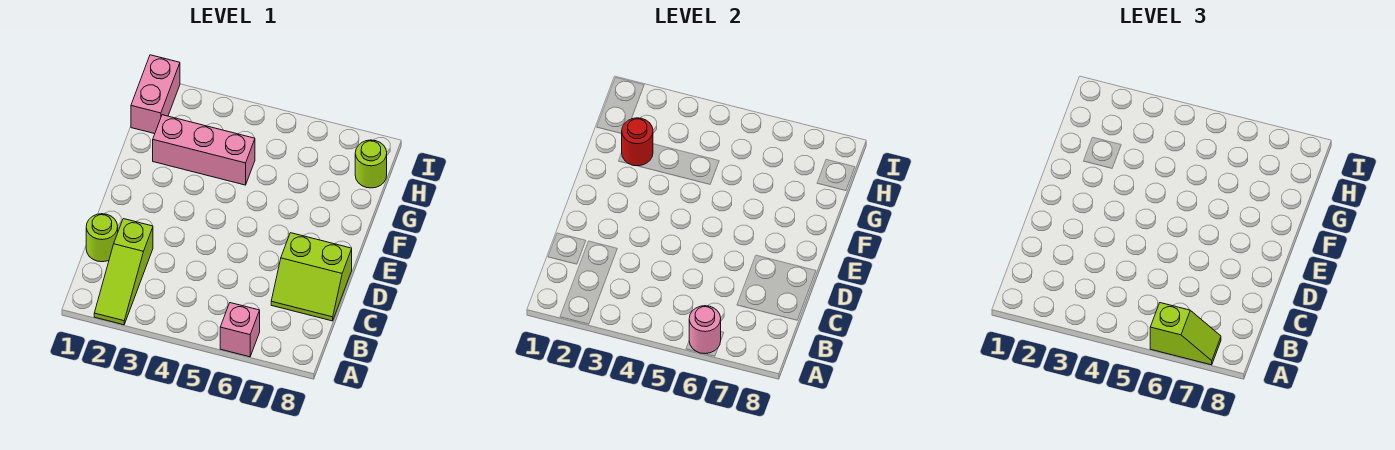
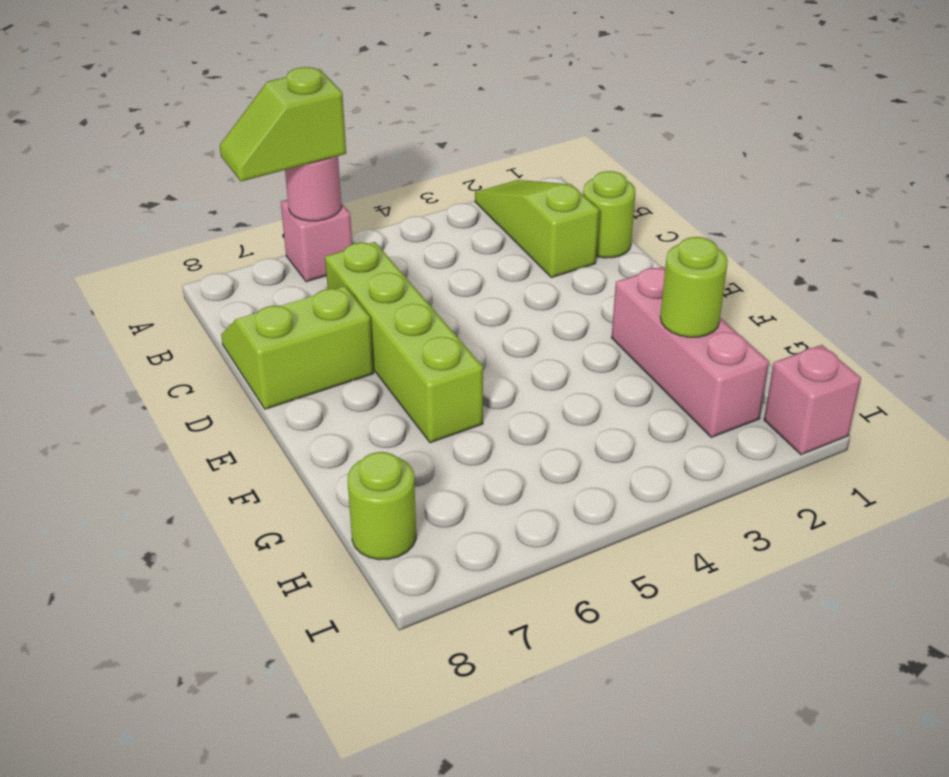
none -> lime 1x4 brick [325,242,483,443]
pink 1x3 brick [153,115,255,185] -> pink 1x3 brick turned to [611,267,769,437]
red 1x1 round brick [621,118,653,166] -> lime 1x1 round brick [660,237,728,337]
pink 1x2 brick [131,55,180,134] -> pink 1x1 brick [764,345,861,455]

